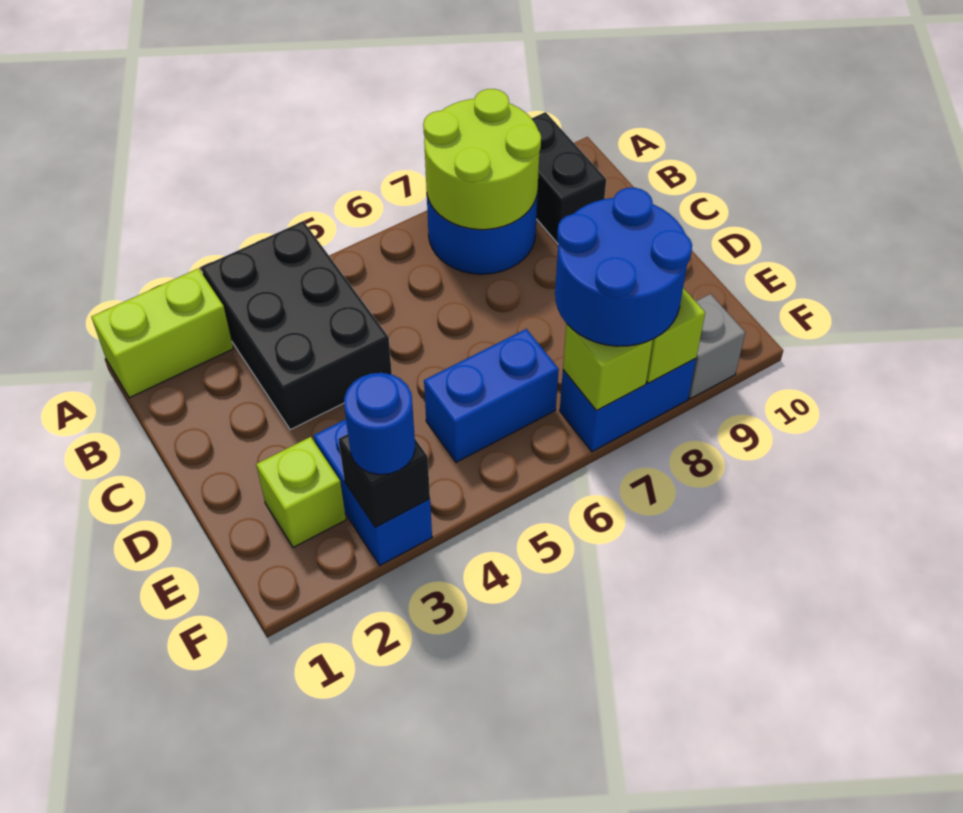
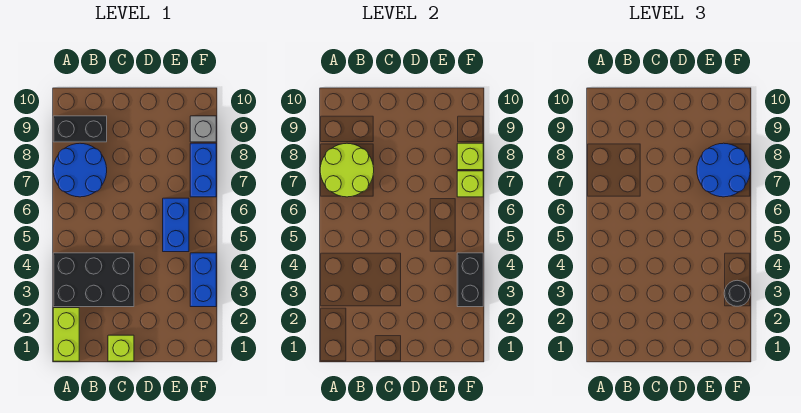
lime 1x1 brick [256,437,346,548] -> lime 1x1 brick moved to [108,335,134,361]
blue 1x2 brick [314,419,432,565] -> blue 1x2 brick turned to [190,253,216,307]
black 1x1 brick [338,434,430,527] -> black 1x2 brick [457,253,483,307]
blue 1x1 round brick [344,373,415,475] -> black 1x1 round brick [724,280,750,306]

